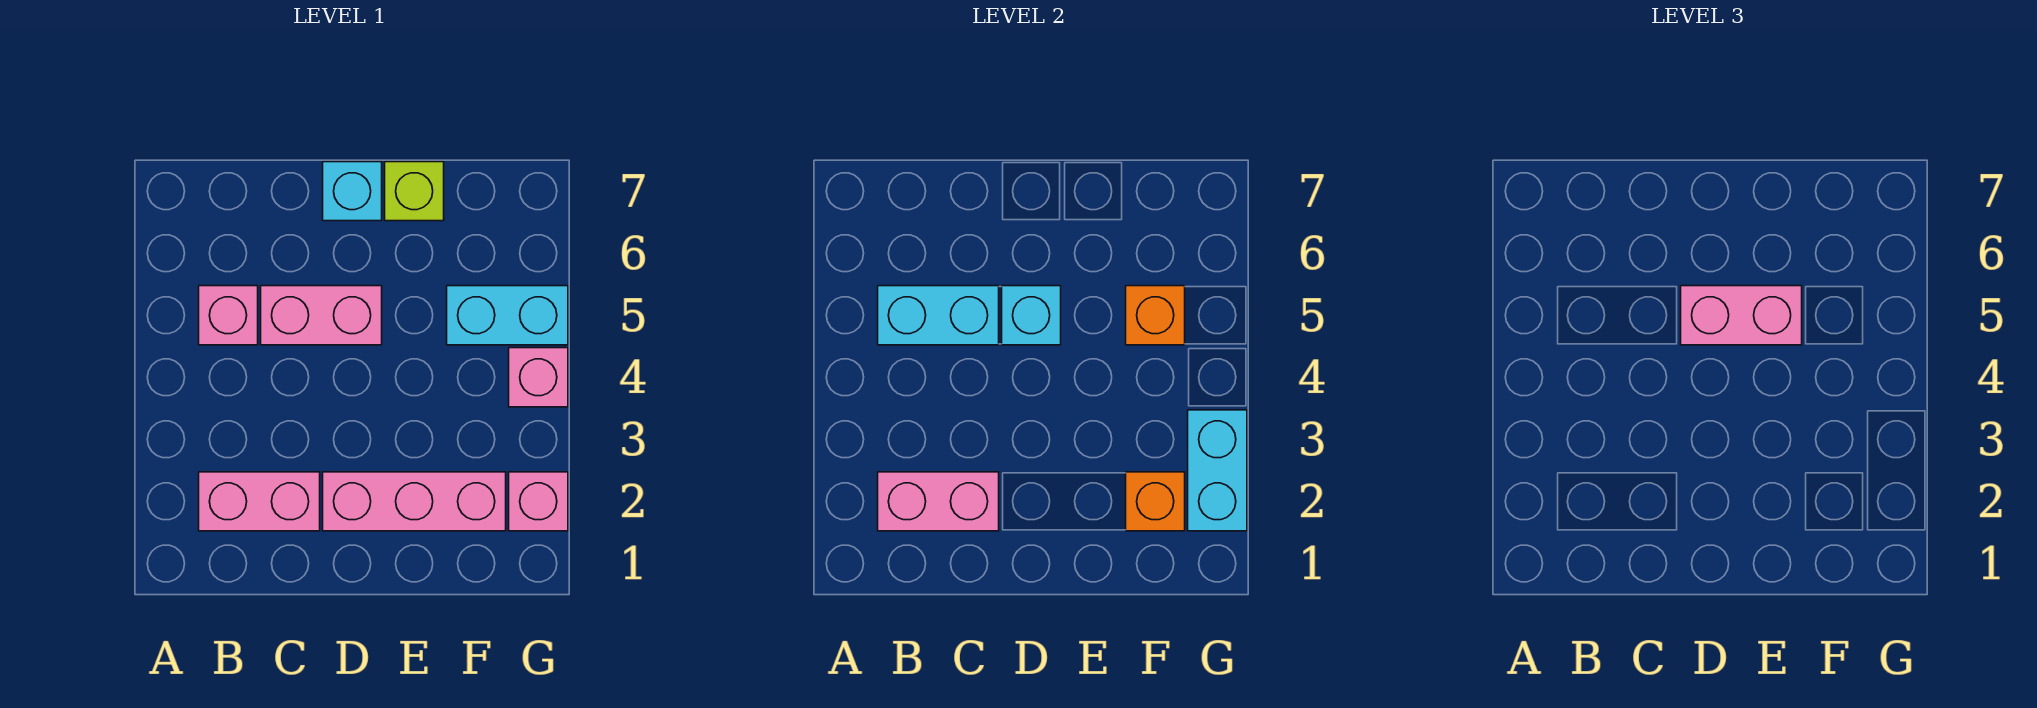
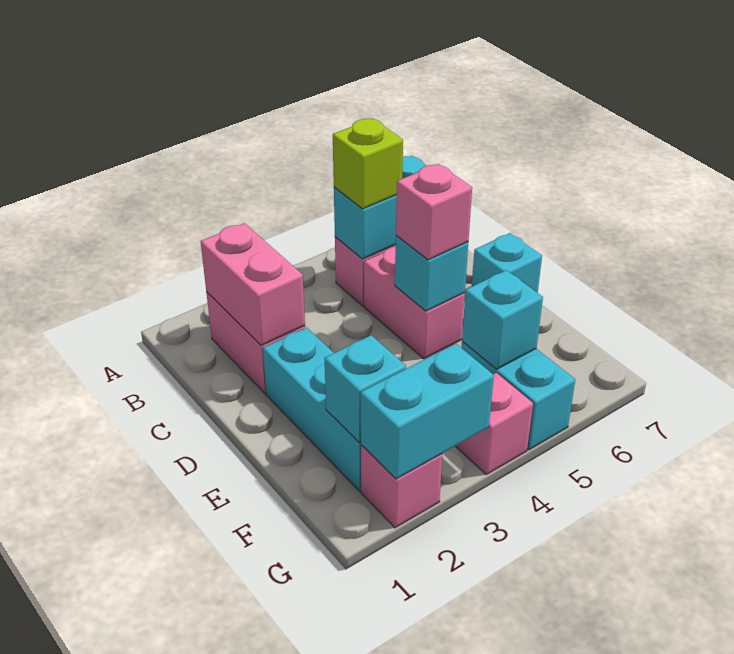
cyan 1x2 brick [878,286,999,345] -> cyan 1x2 brick turned to [334,156,427,259]
pink 1x3 brick [323,472,506,531] -> cyan 1x3 brick [263,327,361,491]
pink 1x2 brick [1681,286,1802,345] -> pink 1x1 brick [396,164,472,260]
lime 1x1 brick [385,162,444,221] -> lime 1x1 brick moved to [333,119,403,209]
orange 1x1 brick [1126,472,1185,531] -> cyan 1x1 brick [324,335,406,442]
orange 1x1 brick [1126,286,1185,345] -> cyan 1x1 brick [462,270,543,369]

